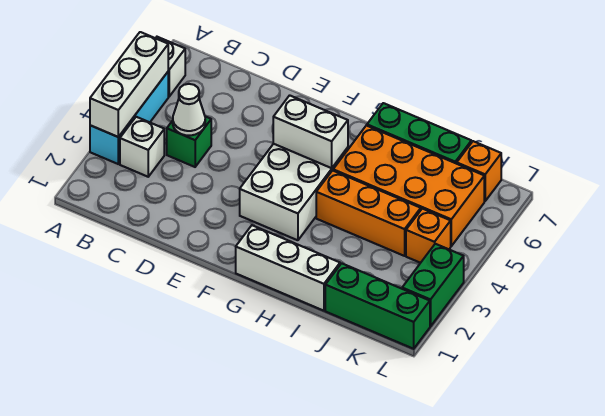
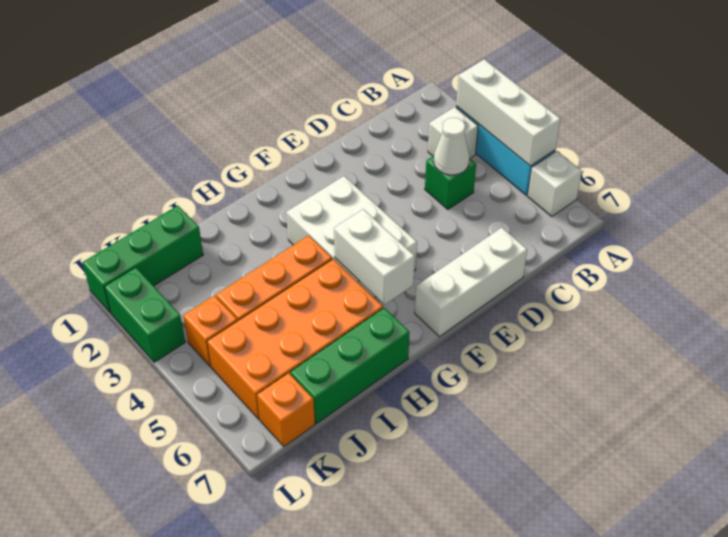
white 1x2 brick [273,95,348,168] -> white 1x2 brick turned to [334,209,415,305]
white 1x3 brick [236,225,340,311] -> white 1x3 brick moved to [415,228,527,337]

